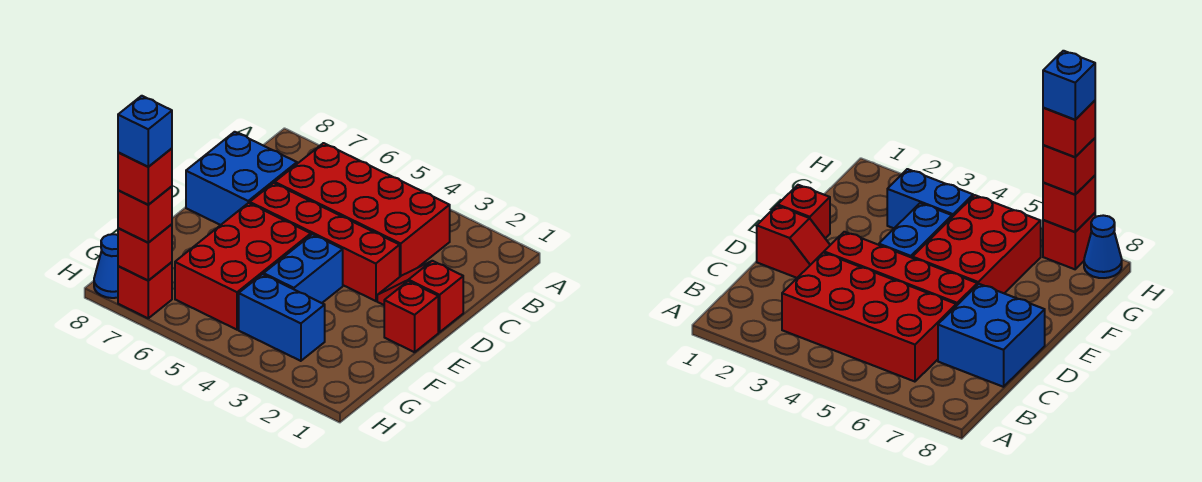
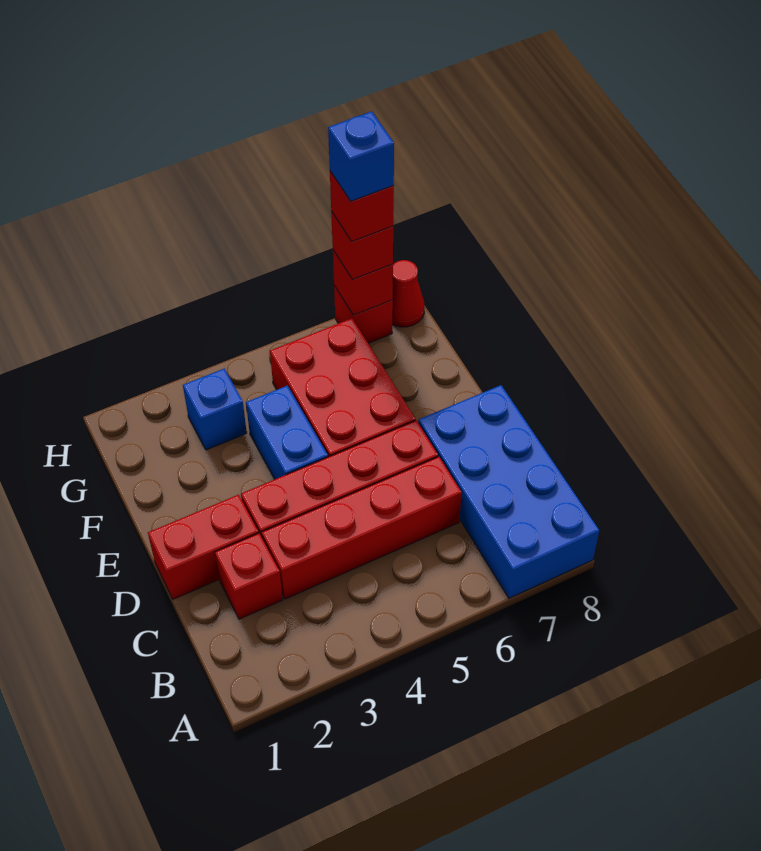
red 2x4 brick [275,143,450,276] -> red 1x4 brick [262,457,462,599]
blue 2x2 brick [186,132,297,225] -> blue 2x4 brick [418,385,599,598]
red 1x2 slope [377,261,463,332] -> red 1x2 brick [148,495,258,599]
red 1x1 brick [384,281,438,352] -> red 1x1 brick moved to [215,533,283,619]
blue 1x2 brick [239,274,325,361] -> blue 1x1 brick [183,369,247,450]
blue 1x1 cone [94,234,118,298] -> red 1x1 cone [392,260,424,327]

